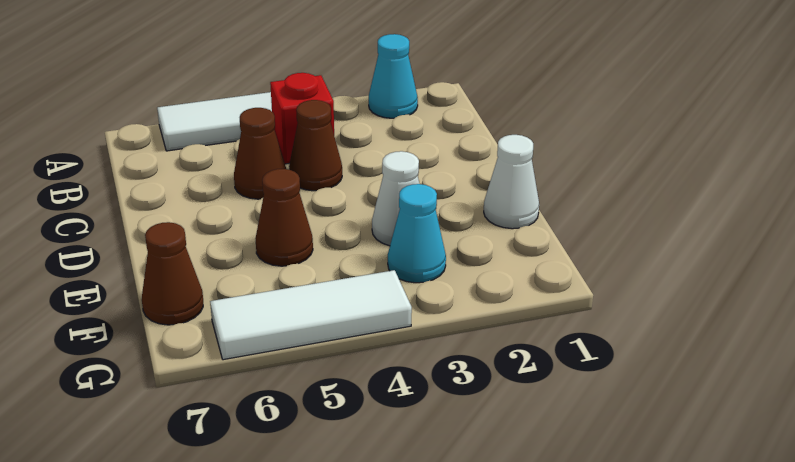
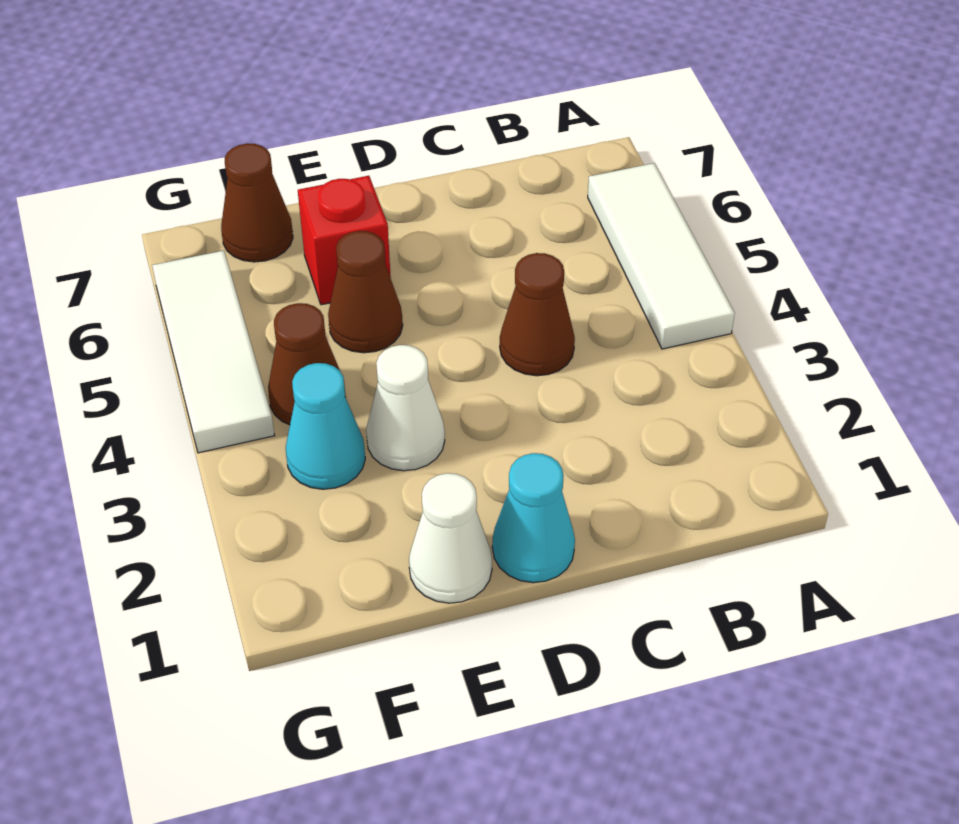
cyan 1x1 cone [369,34,418,118] -> cyan 1x1 cone moved to [492,453,575,583]
red 1x1 brick [270,73,334,164] -> red 1x1 brick moved to [298,176,391,305]
brown 1x1 cone [234,108,286,199] -> brown 1x1 cone moved to [268,303,346,425]

